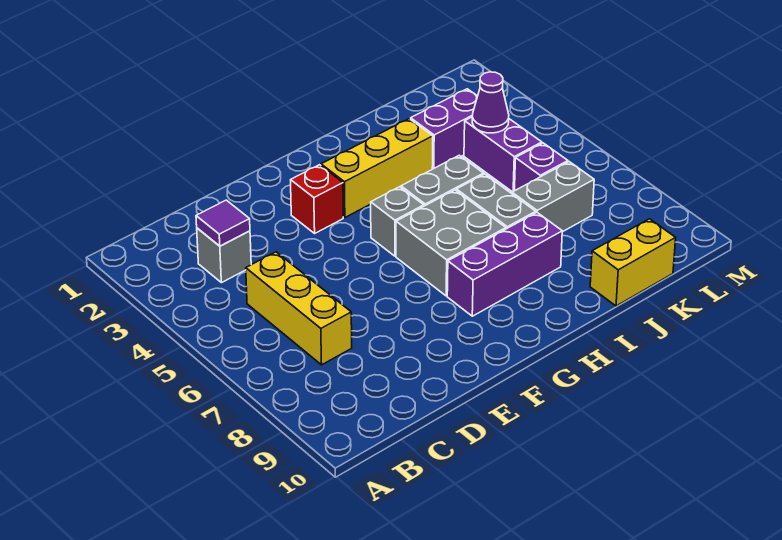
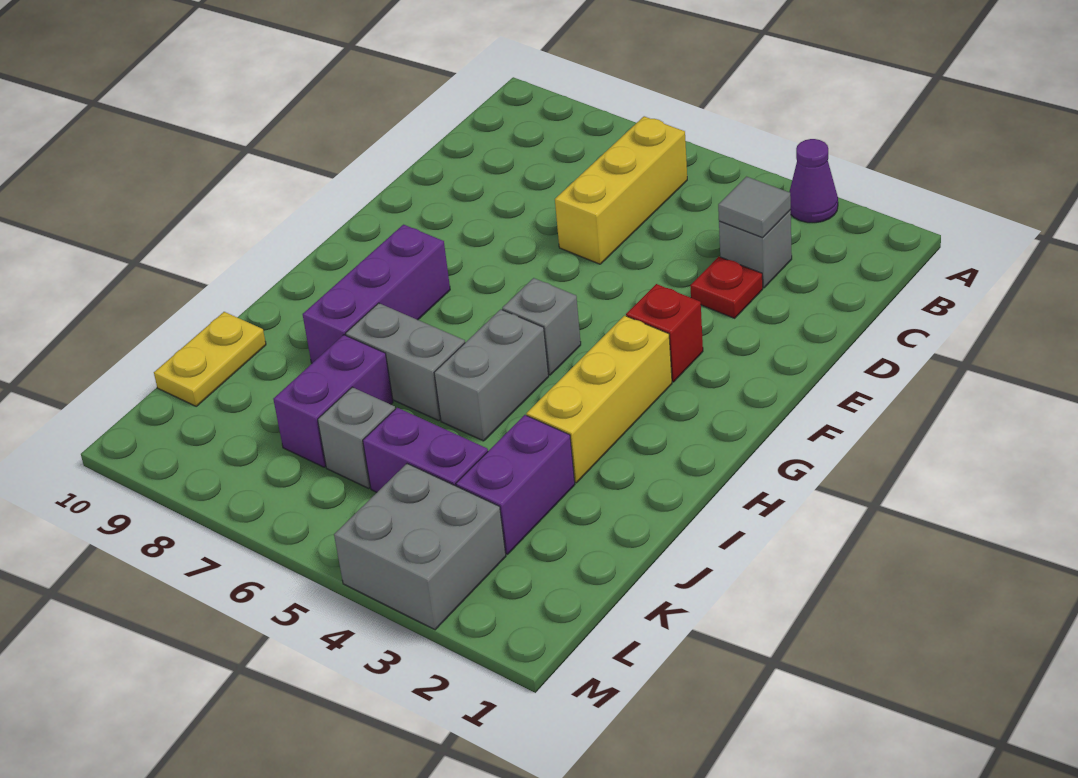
purple 1x1 tile [196,200,250,246] -> grey 1x1 tile [718,177,791,238]
yellow 1x3 brick [246,252,352,365] -> yellow 1x3 brick turned to [555,116,687,264]
none -> red 1x1 plate [690,257,763,318]
grey 2x2 brick [396,190,506,296] -> grey 2x2 brick moved to [334,464,506,630]
grey 1x2 brick [512,162,594,232] -> purple 1x2 brick [273,335,393,467]
yellow 1x2 brick [590,219,676,306] -> yellow 1x2 plate [154,312,266,406]
purple 1x1 cone [472,72,509,133] -> purple 1x1 cone moved to [789,139,838,223]
purple 1x1 brick [514,143,568,191] -> grey 1x1 brick [318,387,395,488]

